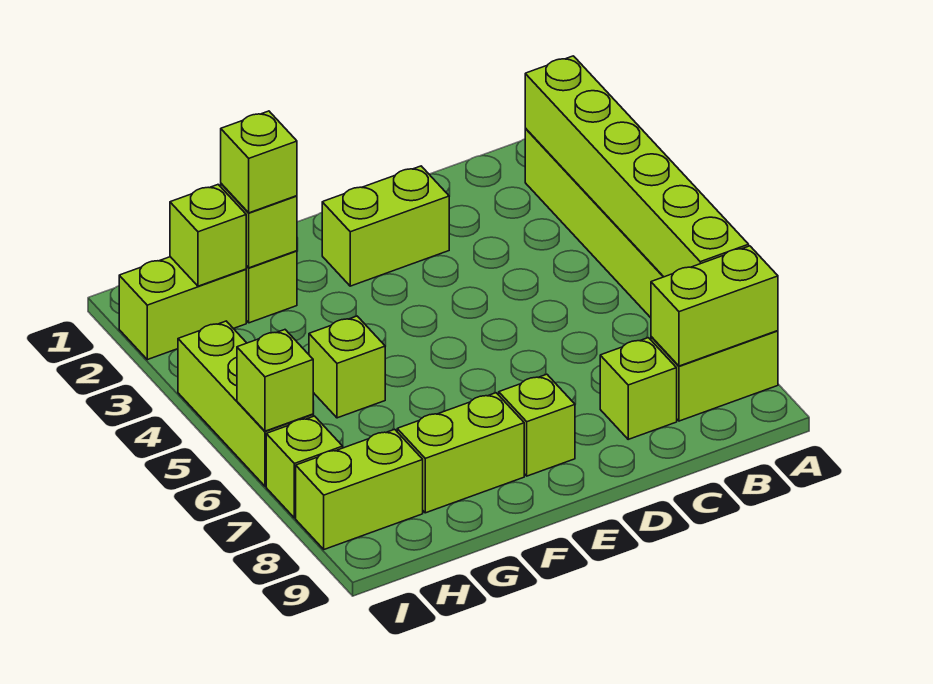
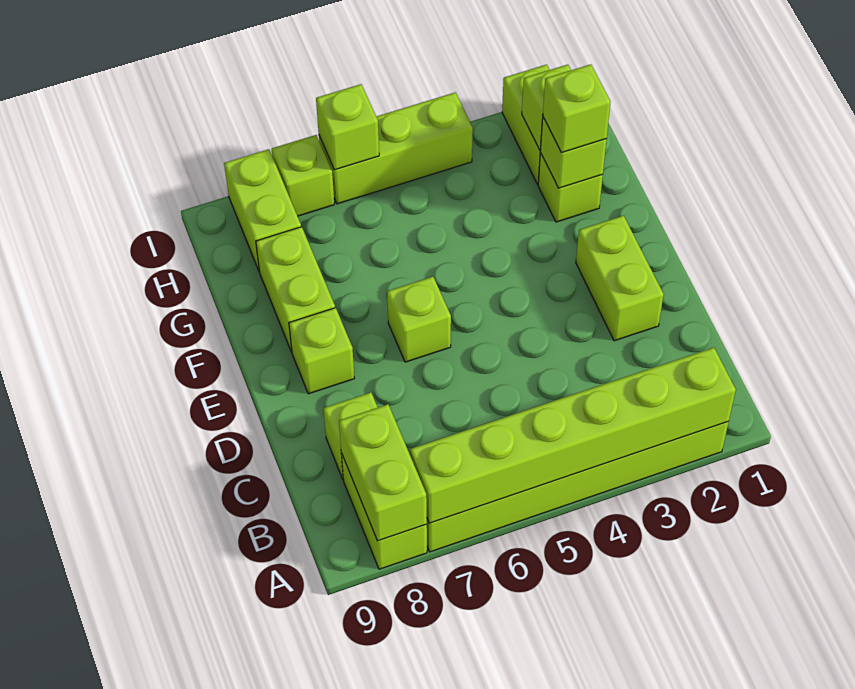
lime 1x1 brick [309,316,385,418] -> lime 1x1 brick moved to [387,277,451,362]

